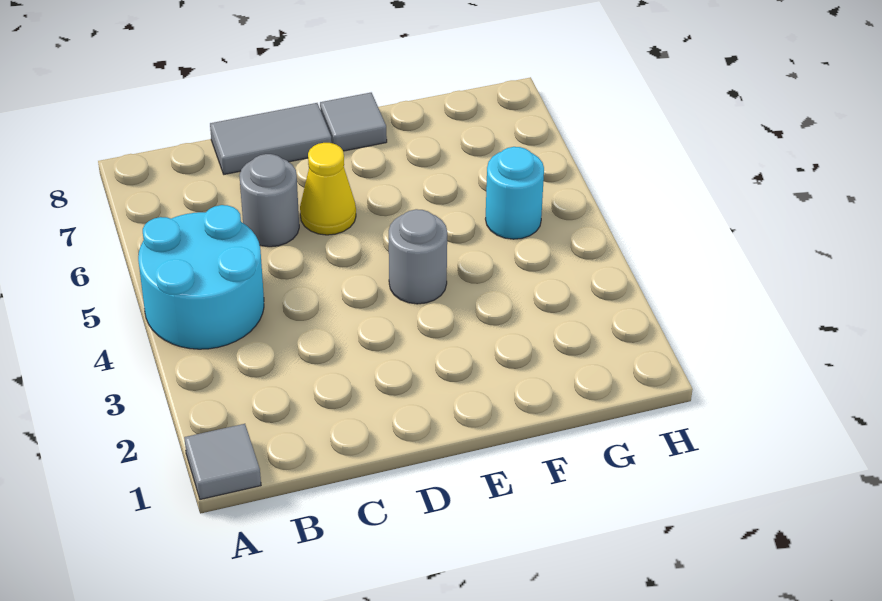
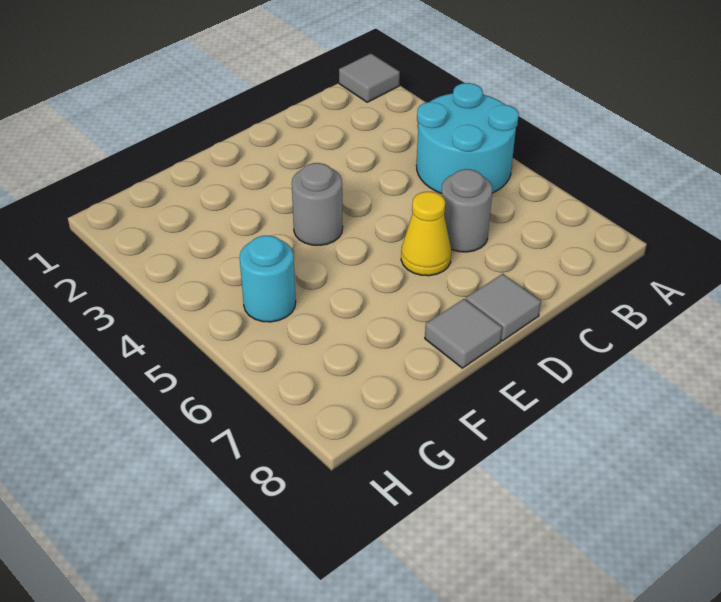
grey 1x2 tile [210,103,332,174] -> grey 1x1 tile [466,274,541,341]

